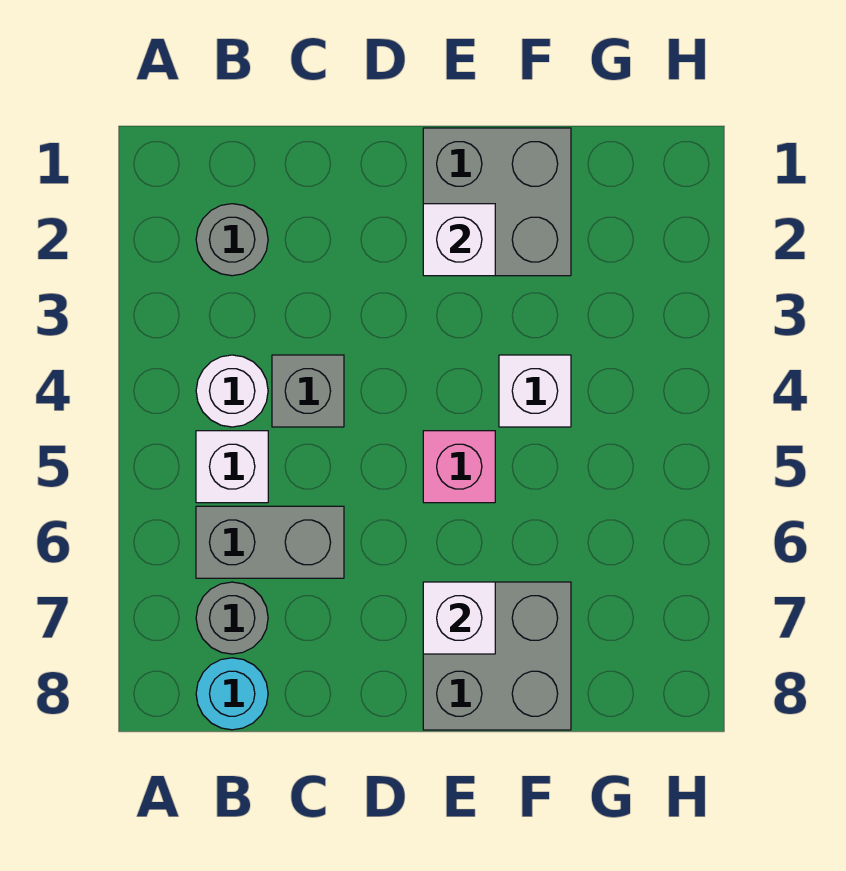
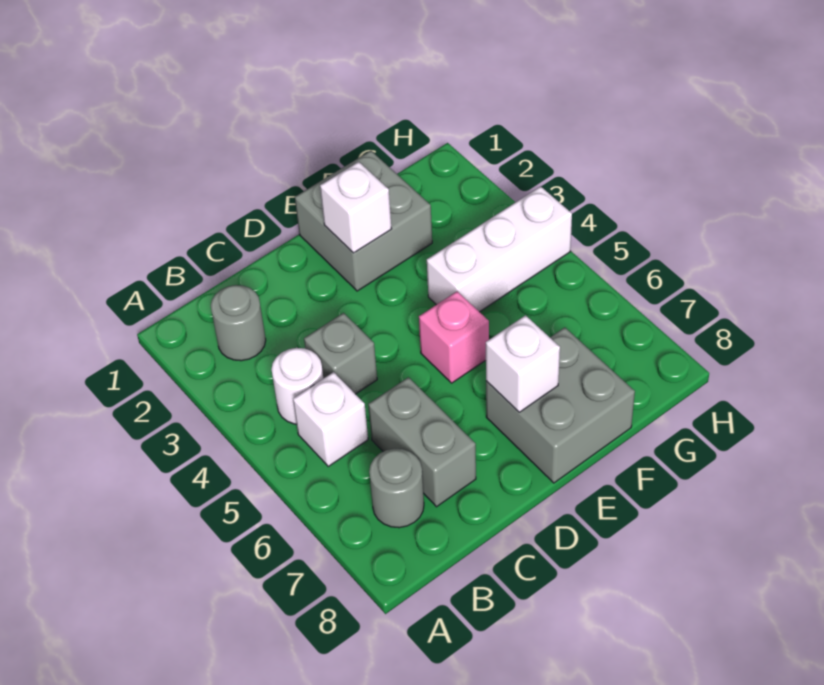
grey 1x2 brick [196,506,344,578] -> grey 1x2 brick turned to [368,377,476,507]
cyan 1x1 round brick [196,658,268,730] -> none
white 1x1 brick [499,355,571,427] -> white 1x3 brick [427,186,572,312]

